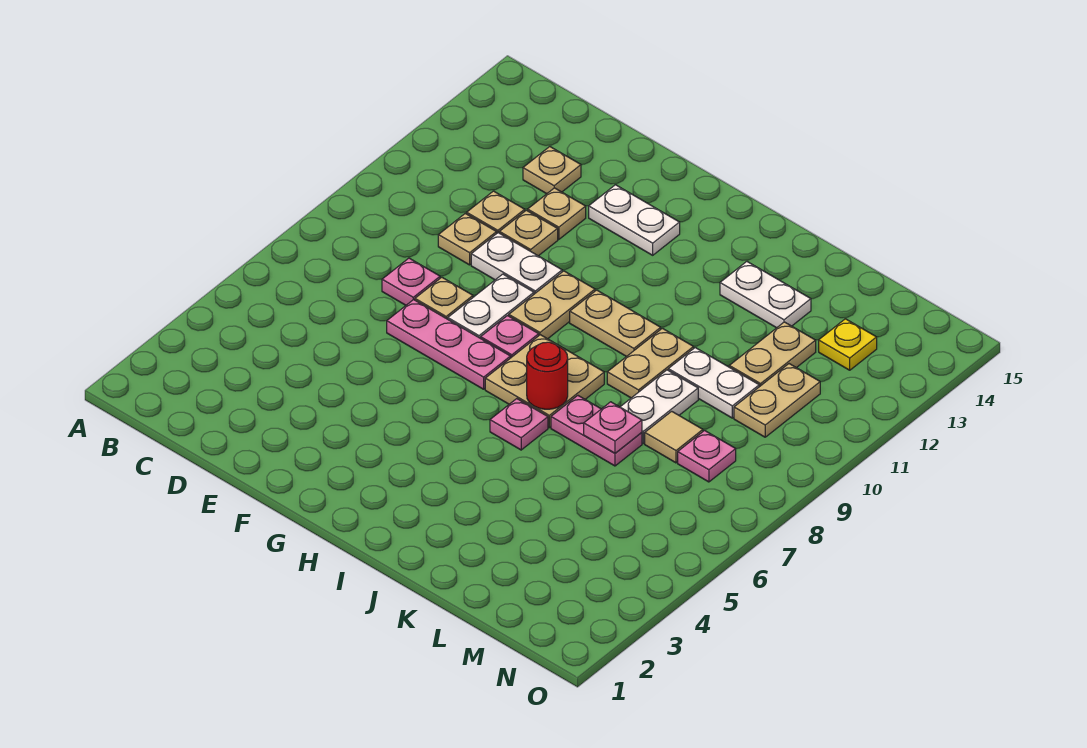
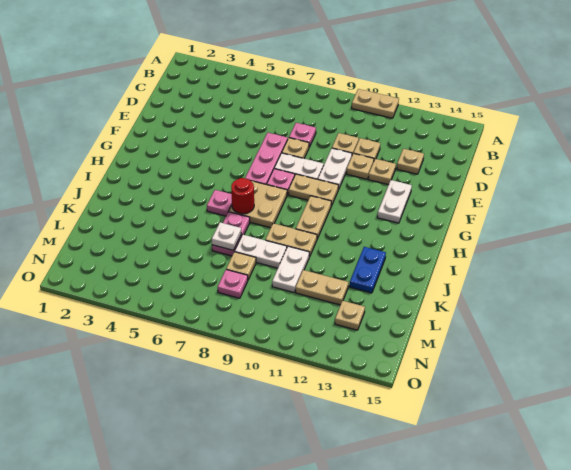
white 1x2 plate [720,262,811,328] -> blue 1x2 plate [350,247,386,293]
pink 1x1 plate [584,402,642,453] -> white 1x1 plate [212,222,241,250]
tan 1x1 tile [645,411,703,463] -> tan 1x1 plate [226,252,256,279]
tan 1x2 plate [734,364,820,437] -> tan 1x2 plate moved to [352,89,399,118]
yellow 1x1 plate [819,319,877,370] -> tan 1x1 plate [335,301,365,330]

